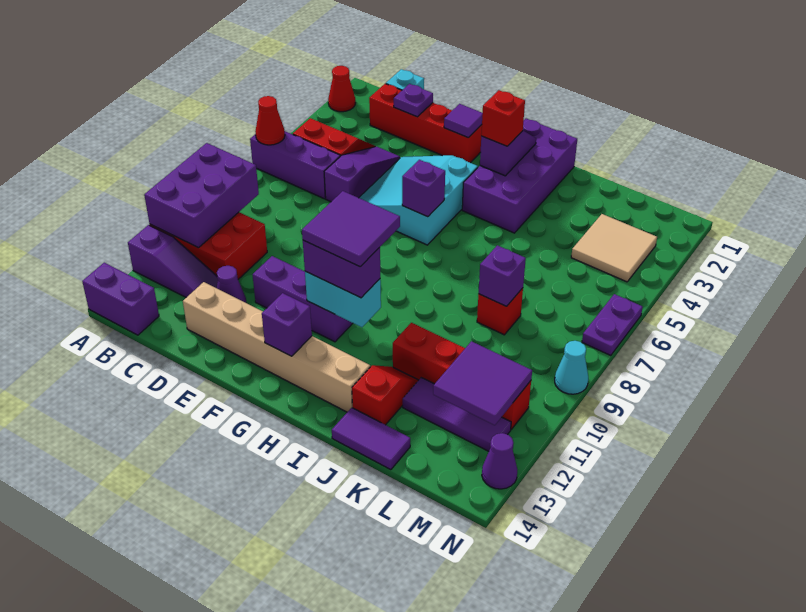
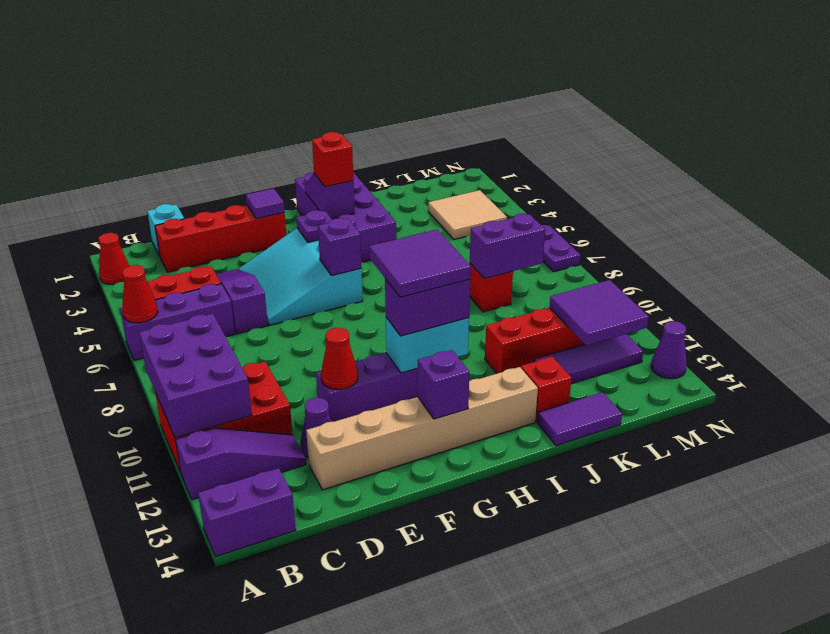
purple 1x1 plate [394,84,433,117] -> purple 1x1 plate moved to [296,210,332,242]
none -> red 1x1 cone [321,328,358,390]
purple 1x1 brick [479,245,526,306] -> purple 1x2 brick [470,214,545,278]
cyan 1x1 cone [555,341,588,394] -> none

